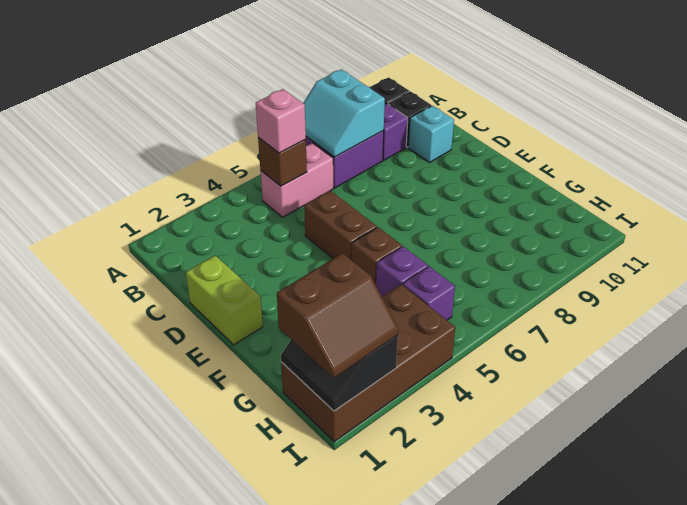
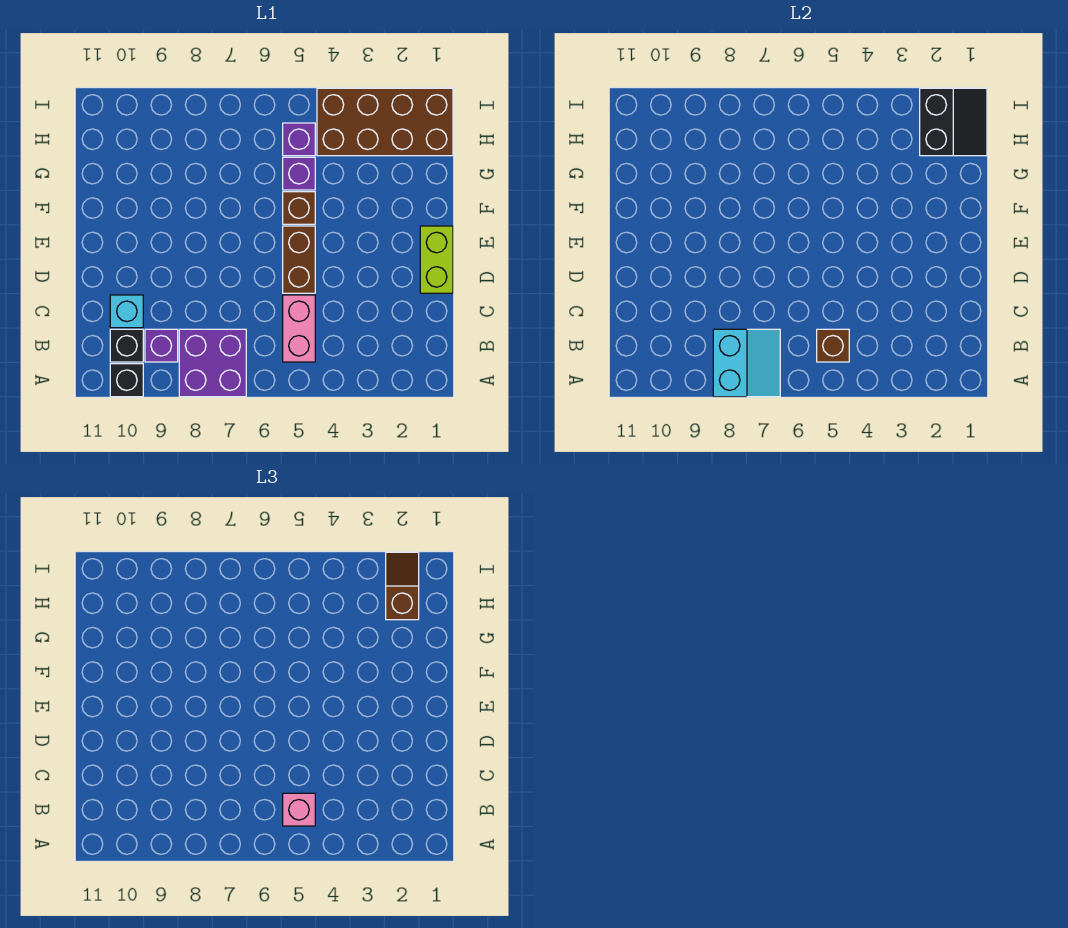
pink 1x2 brick [261,143,334,217] -> pink 1x2 brick turned to [283,295,315,362]
brown 2x2 slope [277,253,398,378] -> brown 1x2 slope [386,552,419,620]

